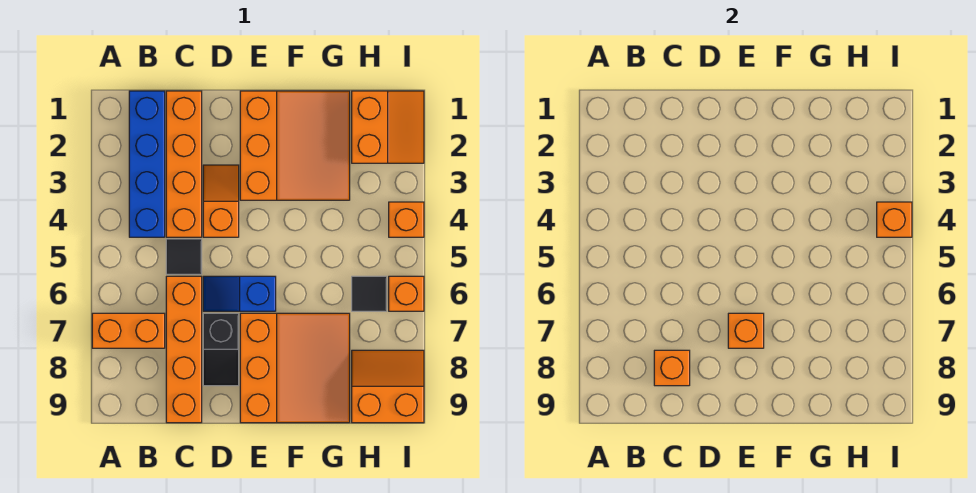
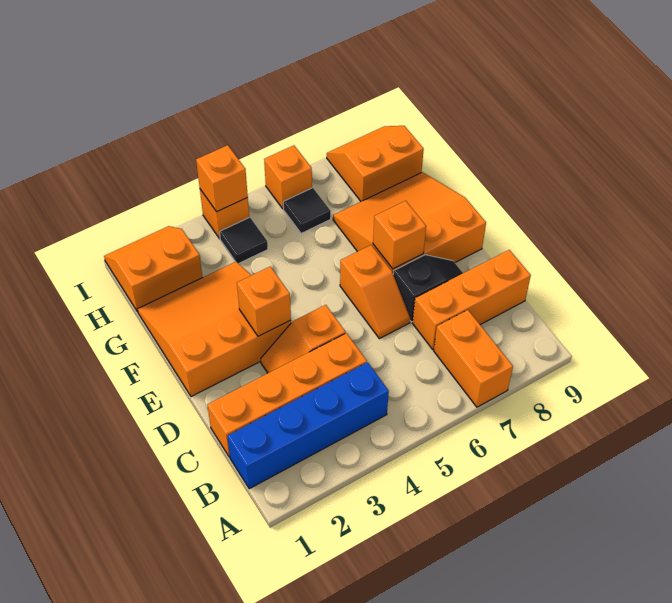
black 1x1 tile [166,239,202,274] -> black 1x1 tile moved to [220,217,268,264]
orange 1x4 brick [166,276,202,423] -> orange 1x3 brick [412,250,531,349]
orange 1x1 brick [654,350,690,386] -> orange 1x1 brick moved to [237,266,291,336]
blue 1x2 slope [203,276,276,311] -> orange 1x2 slope [340,245,410,339]
orange 2x2 slope [352,350,424,423] -> orange 2x2 slope turned to [327,126,424,201]

